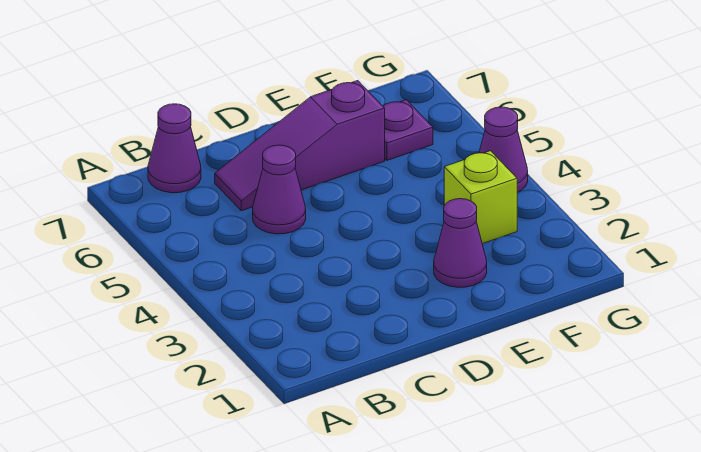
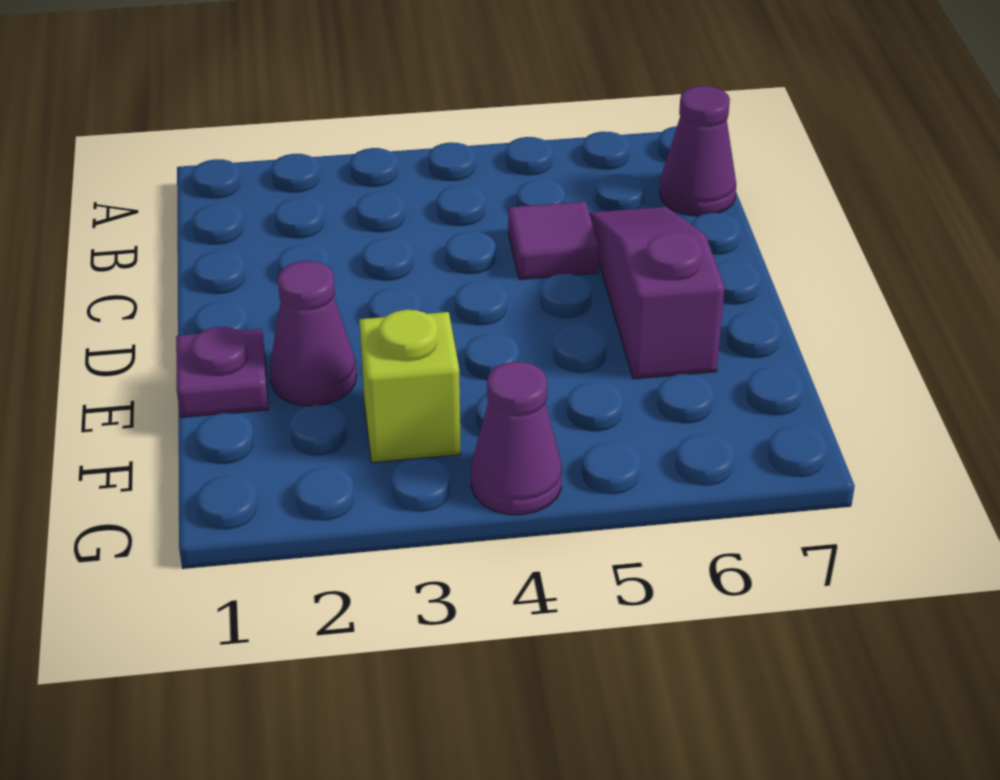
purple 1x1 cone [253,145,306,234] -> purple 1x1 tile [508,201,599,279]
purple 1x1 plate [383,100,433,160] -> purple 1x1 plate moved to [176,327,268,417]

